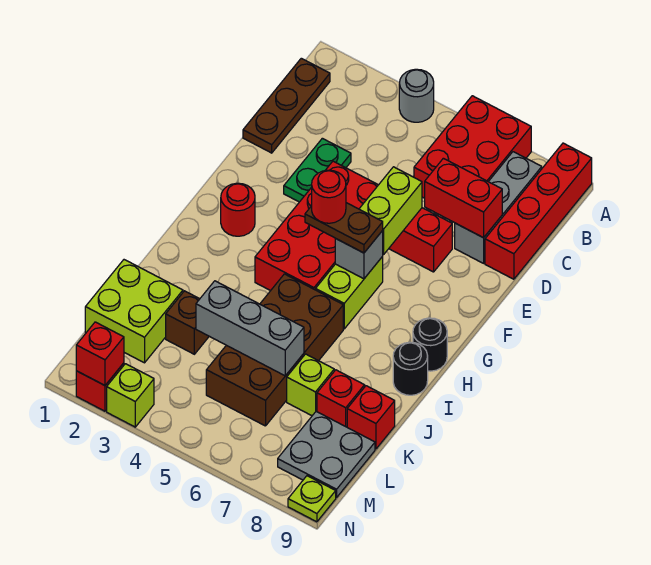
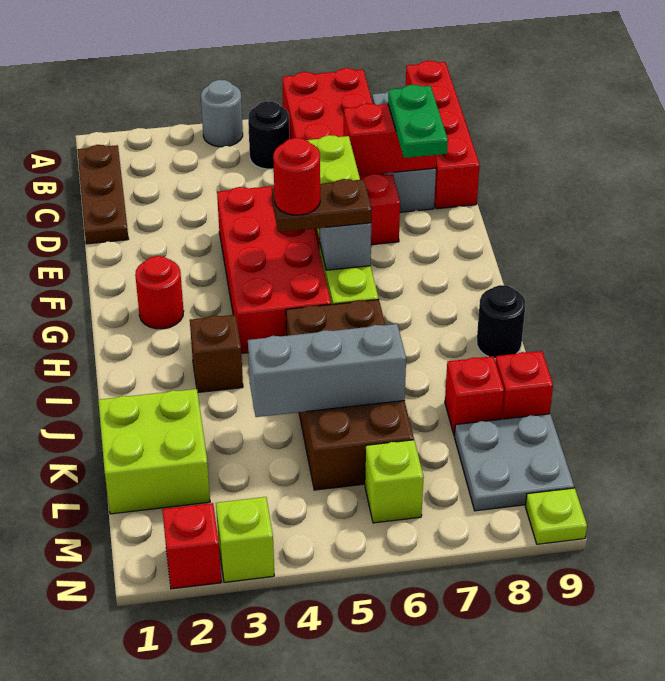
green 1x2 plate [284,138,351,202] -> green 1x2 plate moved to [388,85,448,158]
black 1x1 round brick [413,318,447,371] -> black 1x1 round brick moved to [248,101,289,169]
brown 1x1 brick [166,291,209,354] -> brown 1x1 brick moved to [190,315,243,392]
lime 1x1 brick [287,354,334,416] -> lime 1x1 brick moved to [365,440,424,523]
red 1x1 brick [76,322,124,385] -> none

